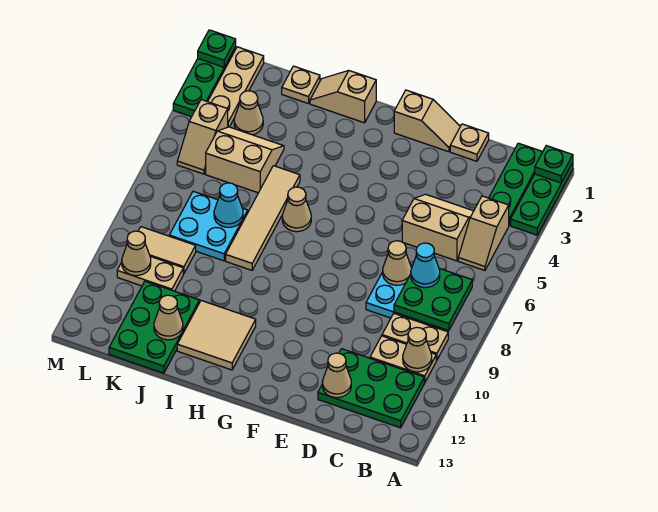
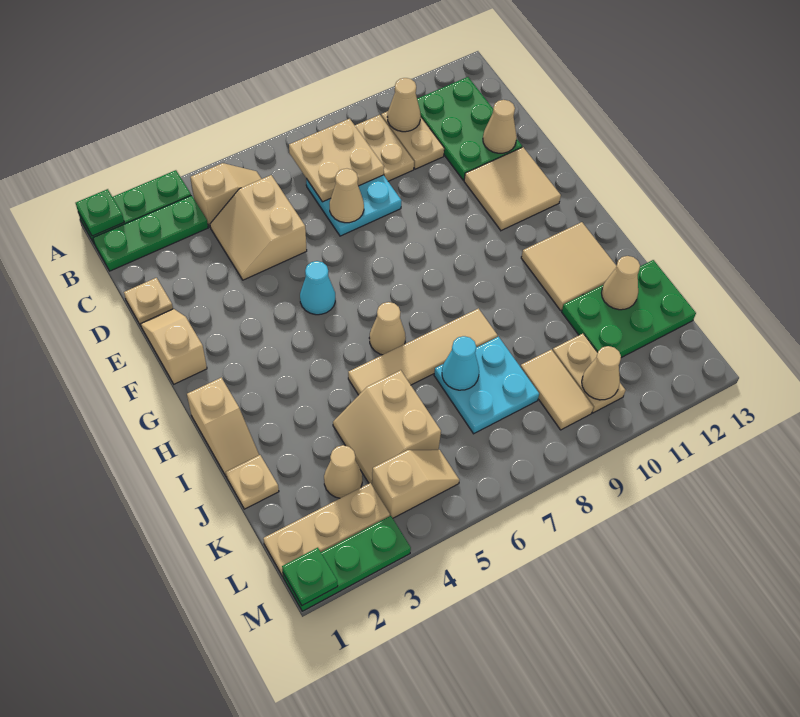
green 2x2 plate [394,268,472,331] -> tan 2x2 plate [289,119,384,202]
cyan 1x1 cone [411,243,440,288] -> cyan 1x1 cone moved to [300,261,335,315]
none -> tan 2x2 tile [464,147,561,231]

